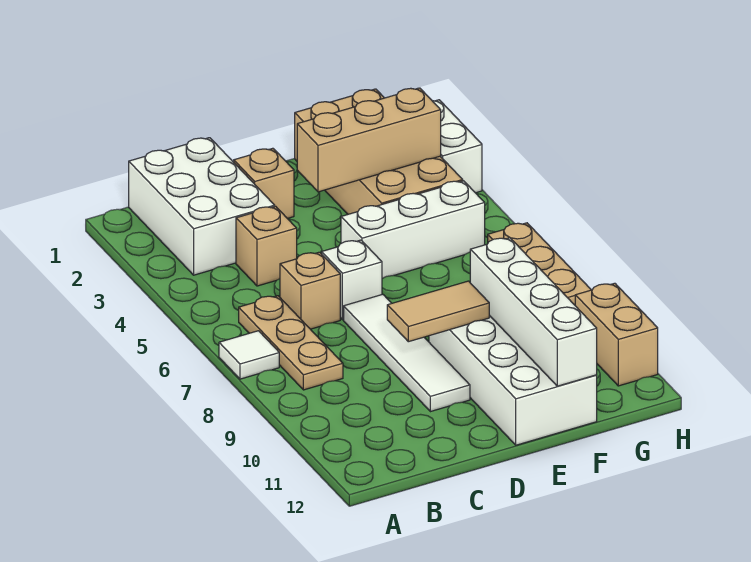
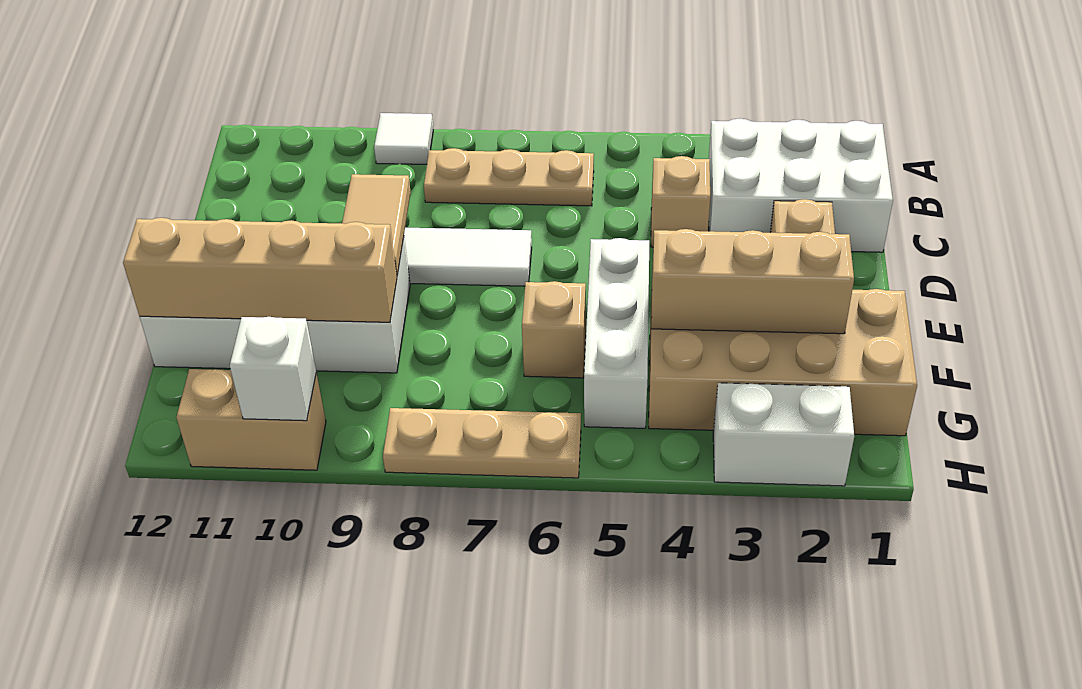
white 1x1 tile [219,331,279,379] -> white 1x1 tile moved to [374,113,433,164]
tan 1x1 brick [280,252,340,329] -> tan 1x1 brick moved to [522,281,586,378]
white 1x1 brick [322,240,382,320] -> white 1x1 brick moved to [230,317,316,421]
tan 1x3 brick [297,88,441,192] -> tan 1x3 brick turned to [651,229,854,334]
white 1x4 brick [470,238,597,386] -> tan 1x4 brick [123,218,397,322]

